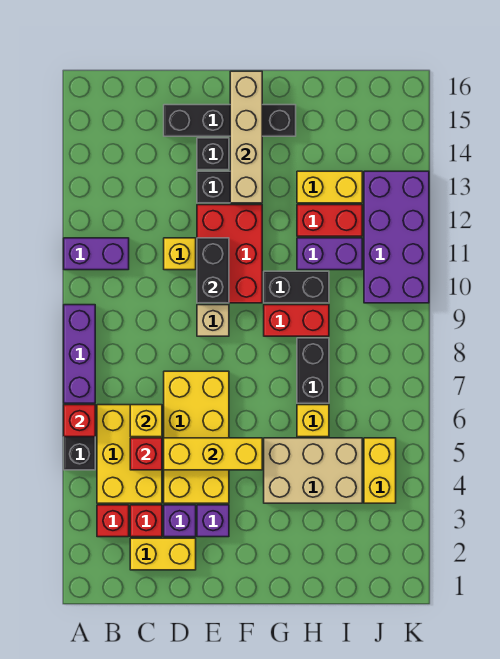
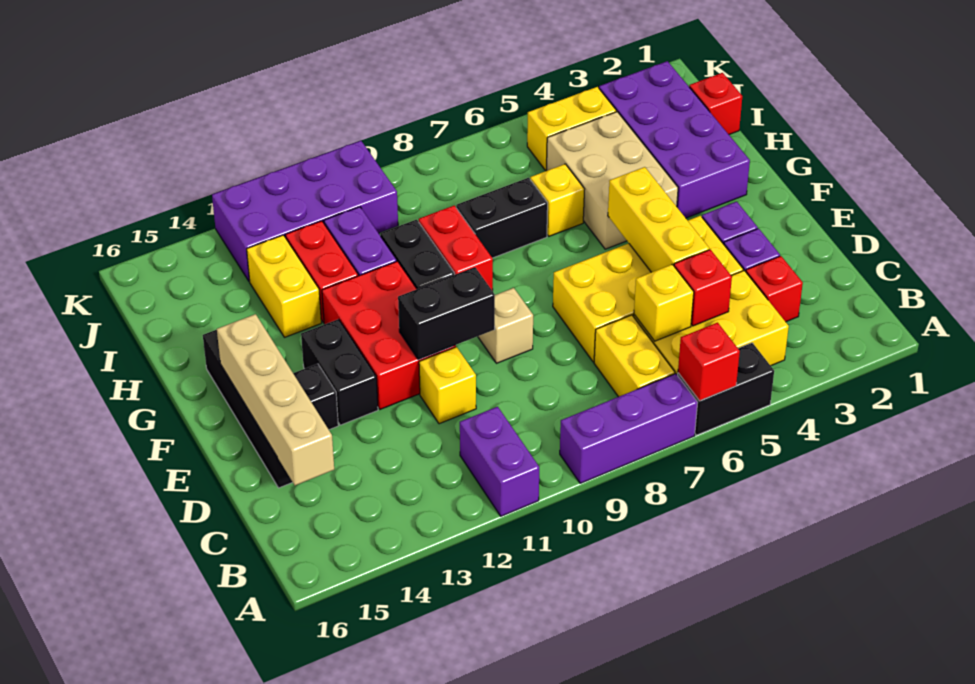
red 1x1 brick [97,505,129,537] -> red 1x1 brick moved to [689,73,742,134]
yellow 1x2 brick [130,538,196,570] -> yellow 1x2 brick moved to [594,315,675,397]
red 2x3 brick [197,205,262,303] -> red 2x3 brick turned to [322,261,456,409]
tan 1x4 brick [230,71,262,203] -> tan 1x4 brick turned to [217,314,334,485]
none -> purple 2x4 brick [599,61,750,218]

